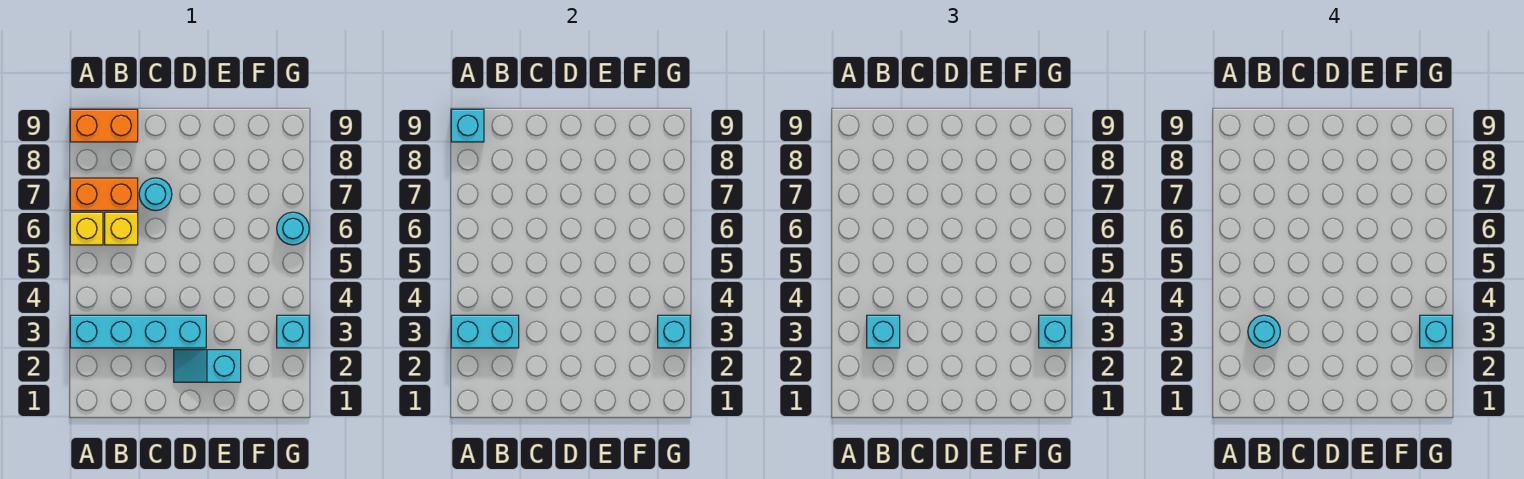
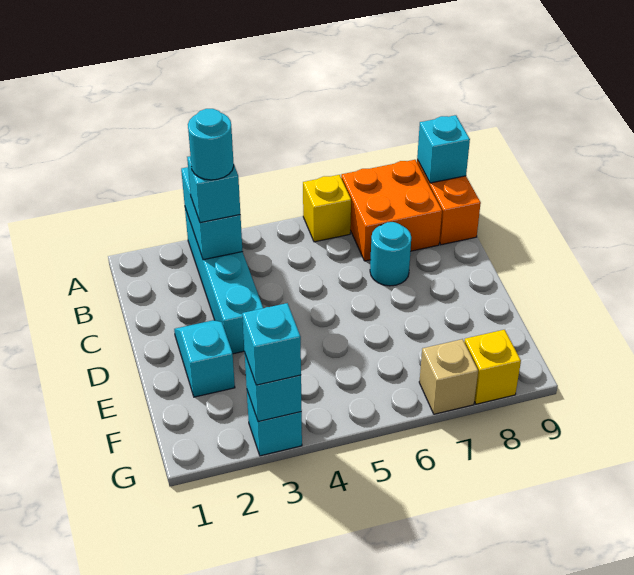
orange 1x2 brick [70,178,138,211] -> orange 2x2 brick [341,160,442,261]
yellow 1x1 brick [105,212,138,245] -> yellow 1x1 brick moved to [464,330,521,404]
cyan 1x1 brick [1420,315,1452,348] -> none
cyan 1x1 round brick [277,212,309,245] -> none
none -> tan 1x1 brick [419,339,478,414]

